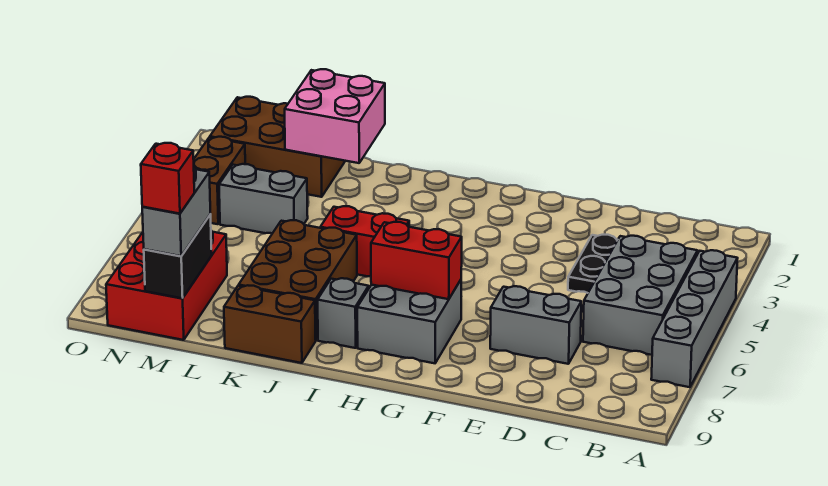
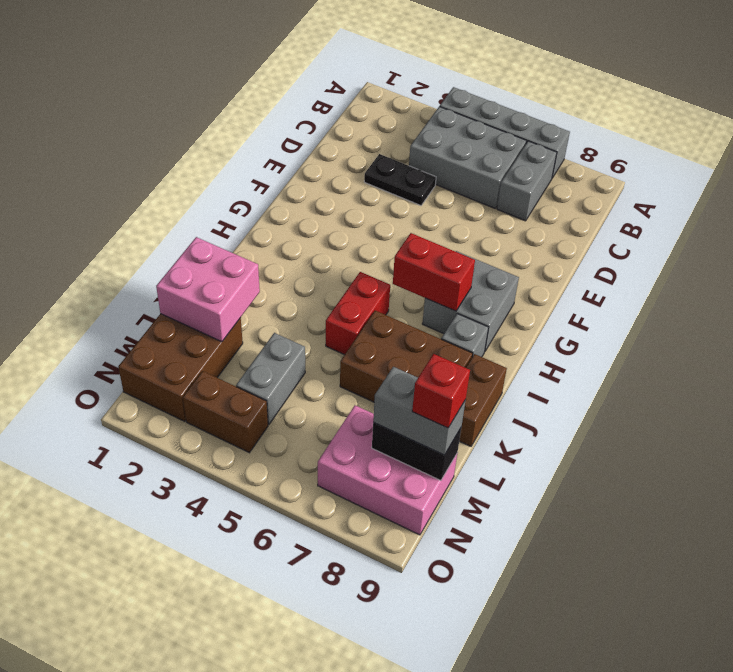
grey 1x2 brick [490,286,581,364] -> grey 1x2 brick moved to [497,141,557,221]
red 1x2 brick [371,222,462,299] -> red 1x2 brick turned to [393,233,475,311]
red 2x3 brick [106,231,227,340] -> pink 2x3 brick [318,405,457,535]

